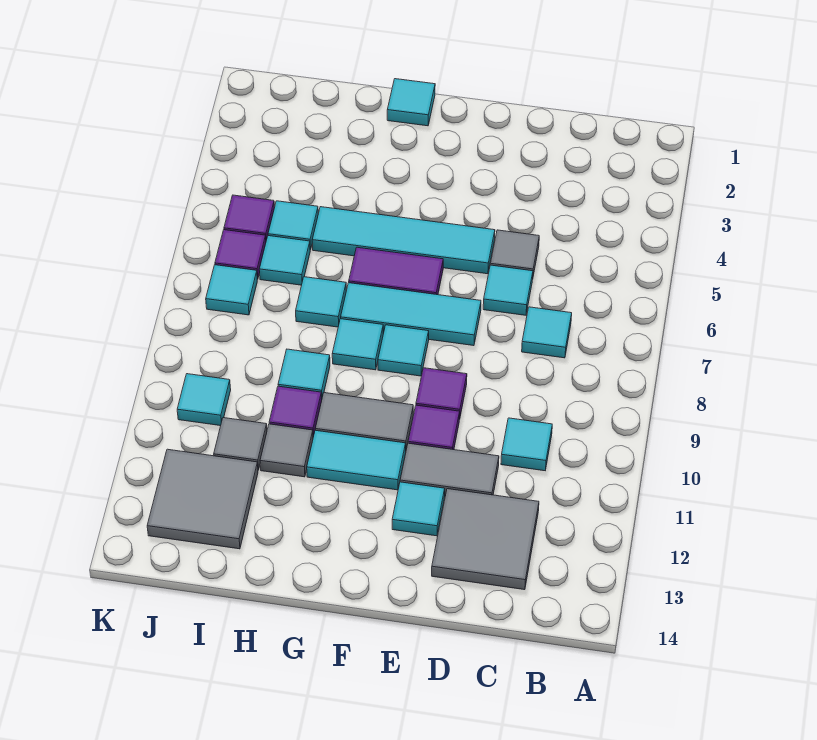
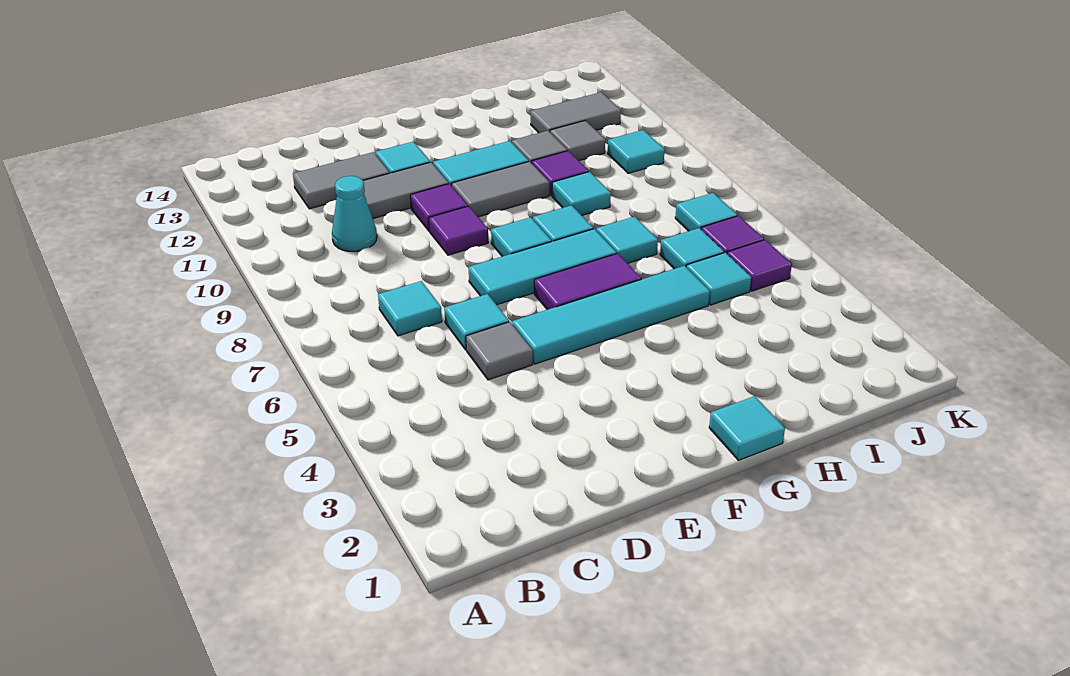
cyan 1x1 tile [501,418,552,471] -> cyan 1x1 cone [332,176,377,251]
grey 2x2 tile [432,489,539,590] -> grey 1x2 tile [293,152,390,209]
grey 2x2 tile [147,449,258,549] -> grey 1x2 tile [530,92,621,133]

